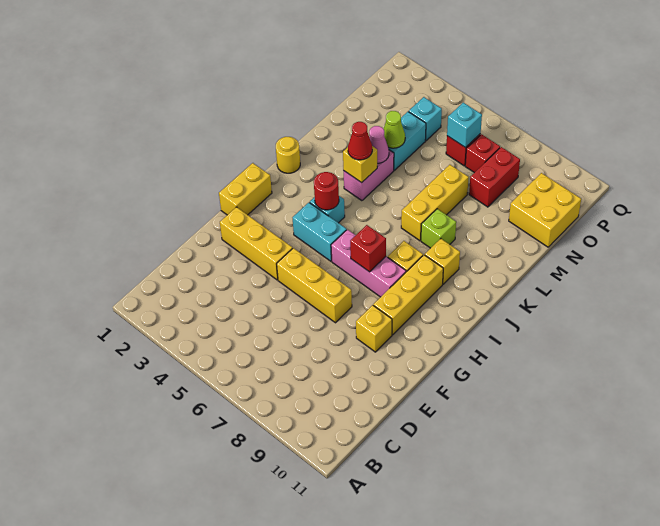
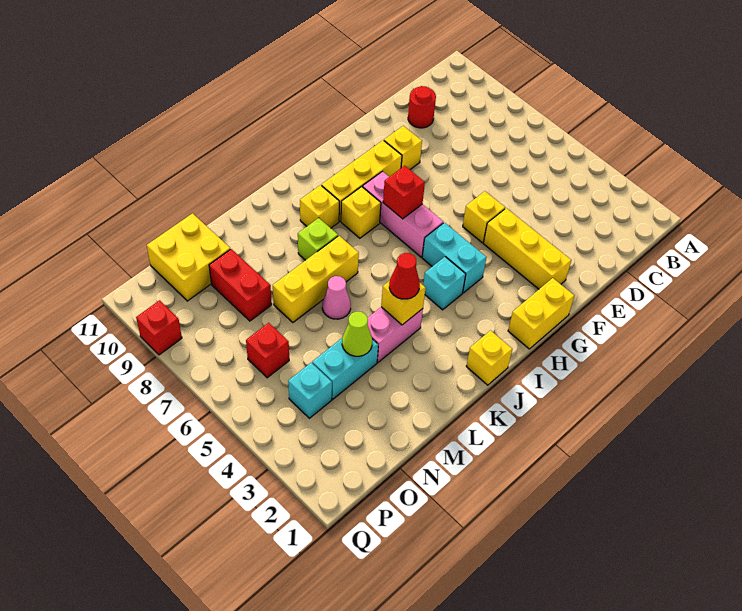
yellow 1x3 brick [277,248,352,323] -> yellow 1x1 brick [463,191,505,243]
red 1x1 round brick [314,172,339,210] -> red 1x1 round brick moved to [408,86,436,128]
yellow 1x1 round brick [276,137,300,173] -> yellow 1x1 brick [466,330,512,385]
pink 1x1 cone [369,126,389,163] -> pink 1x1 cone moved to [322,276,351,319]
red 1x2 brick [469,147,520,207] -> red 1x2 brick turned to [209,249,272,321]
cyan 1x1 brick [447,103,482,148] -> none
red 1x1 brick [465,134,500,173] -> red 1x1 brick moved to [136,300,182,355]

